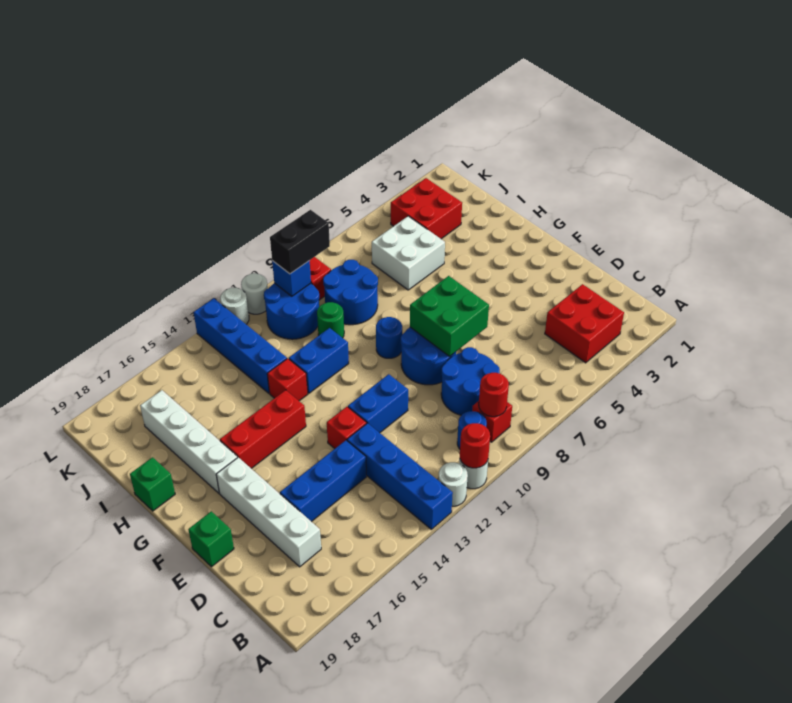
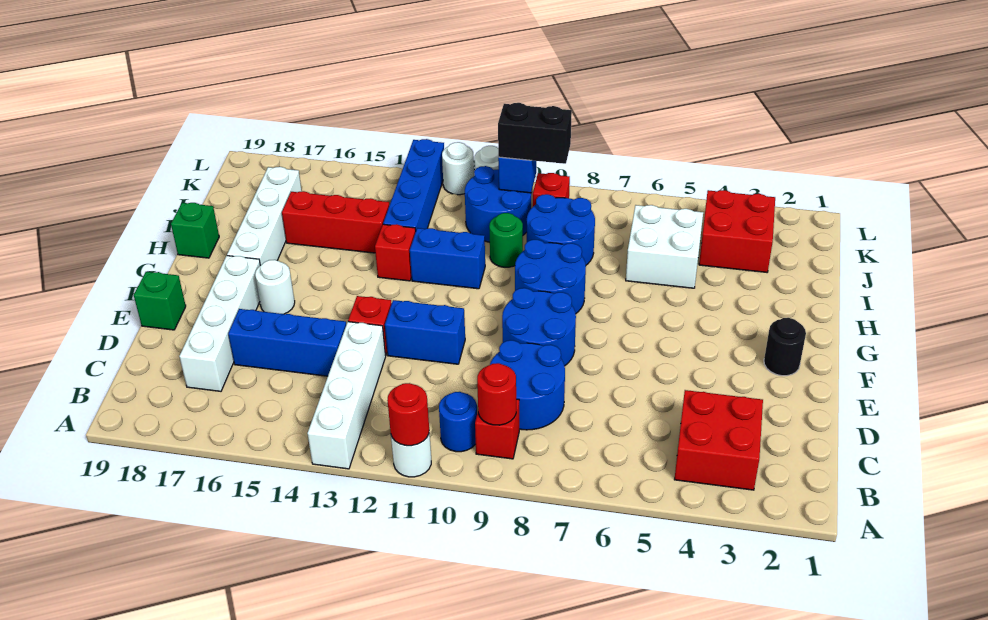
white 1x1 round brick [438,462,468,506] -> white 1x1 round brick moved to [255,260,295,314]
blue 1x4 brick [347,423,453,529] -> white 1x4 brick [307,322,386,469]
green 2x2 brick [410,276,489,356] -> none
none -> black 1x1 round brick [764,318,806,376]
blue 1x1 round brick [376,317,402,358] -> blue 2x2 round brick [515,240,586,314]
red 1x3 brick [220,390,306,468] -> red 1x3 brick moved to [282,191,389,253]

